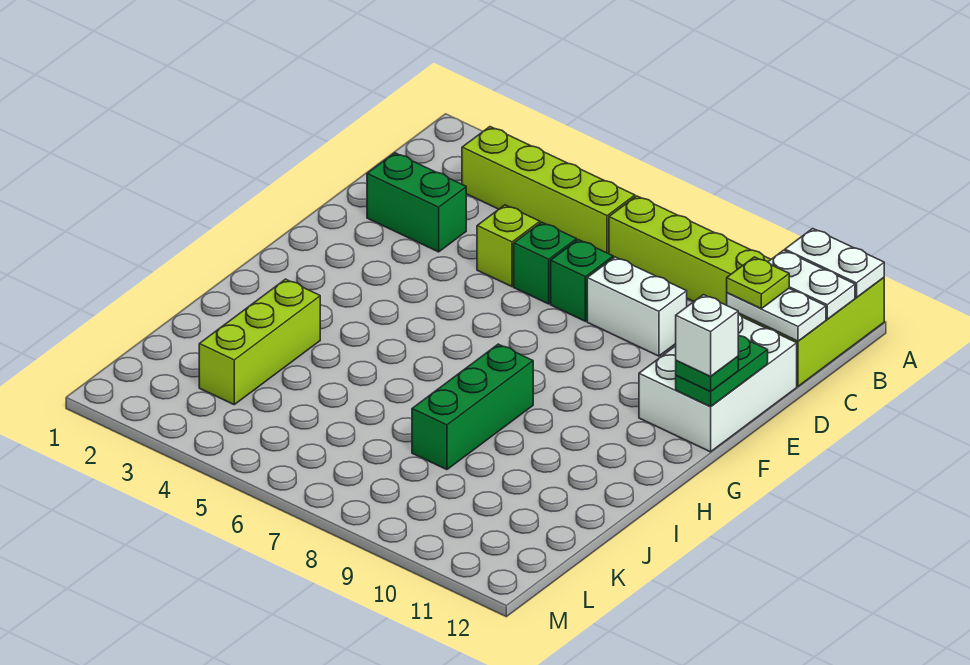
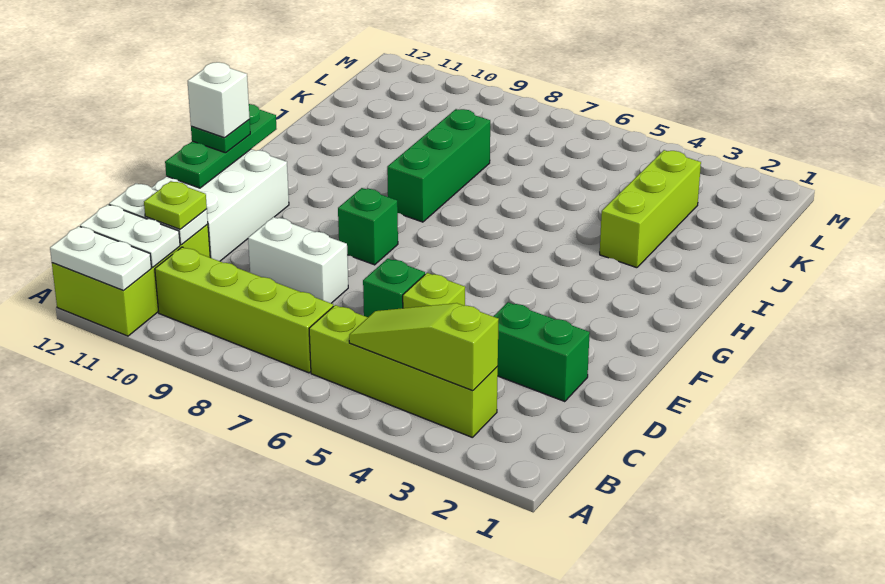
none -> lime 1x3 slope [349,303,499,391]
green 1x1 brick [551,240,613,321] -> green 1x1 brick moved to [338,188,398,265]
green 1x2 plate [676,335,768,407] -> green 1x3 plate [165,104,276,188]

